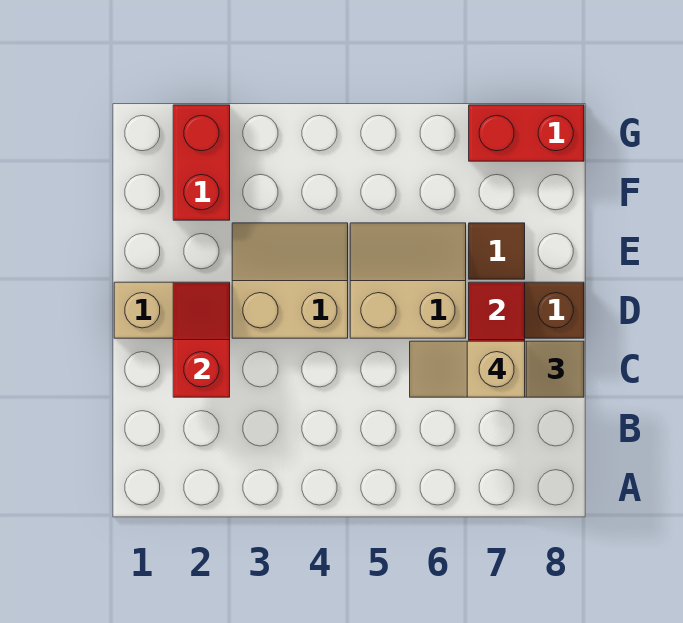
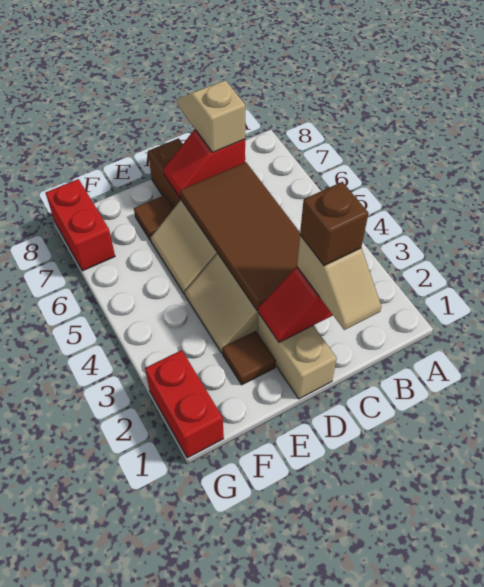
none -> brown 1x1 brick [300,182,368,266]
none -> brown 2x4 tile [180,162,300,311]
tan 1x2 slope [410,341,525,397] -> tan 1x2 slope moved to [297,235,381,330]
none -> brown 1x1 tile [222,331,276,385]
red 1x2 brick [173,105,230,220] -> red 1x2 brick turned to [145,350,224,458]

